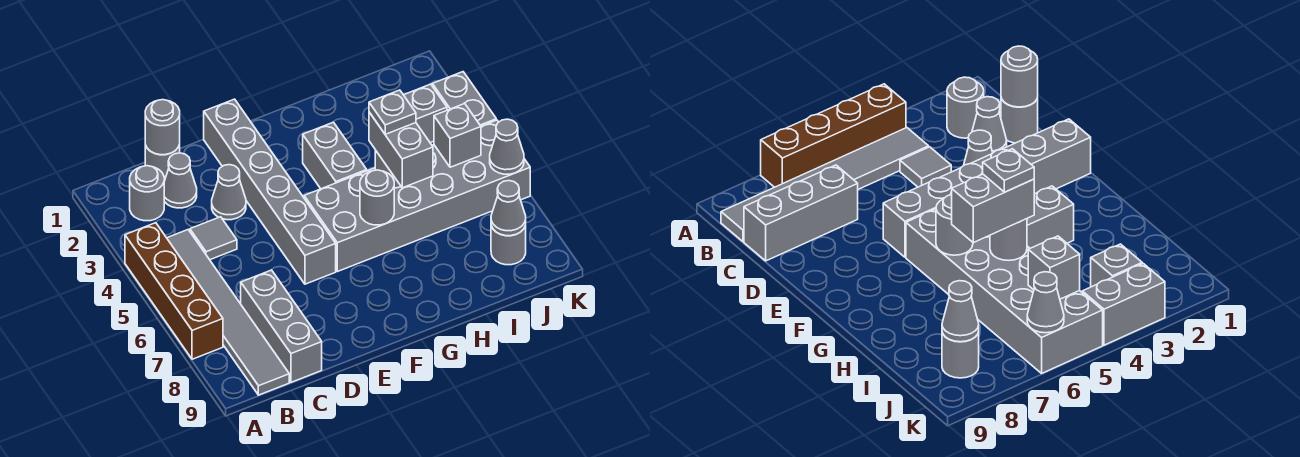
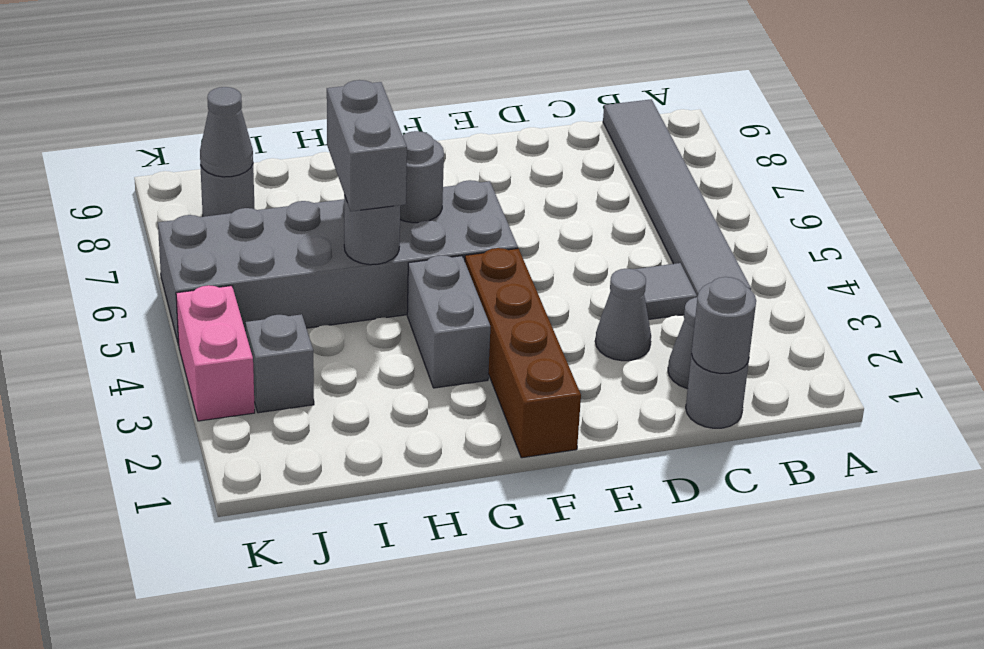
brown 1x4 brick [125,223,223,359] -> brown 1x4 brick moved to [465,248,581,458]
grey 1x1 round brick [130,166,164,221] -> none
grey 1x3 brick [241,270,322,382] -> none
grey 1x6 brick [204,99,336,284] -> none
grey 1x1 plate [369,90,416,134] -> none
grey 1x1 brick [434,104,481,167] -> none
grey 1x2 brick [432,72,496,126] -> pink 1x2 brick [176,285,255,421]
grey 1x1 cone [490,119,524,174] -> none

